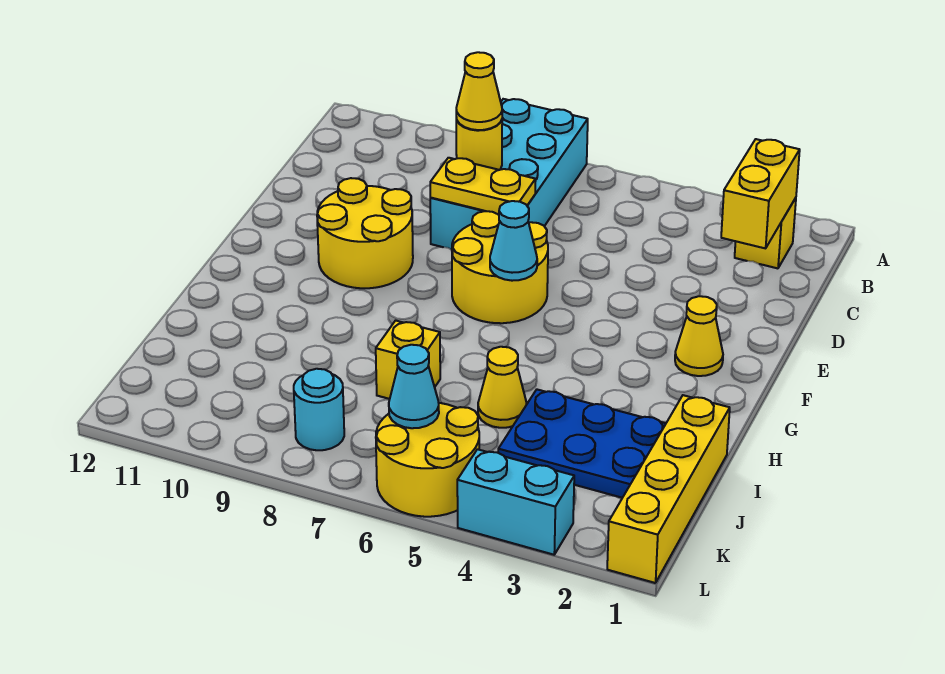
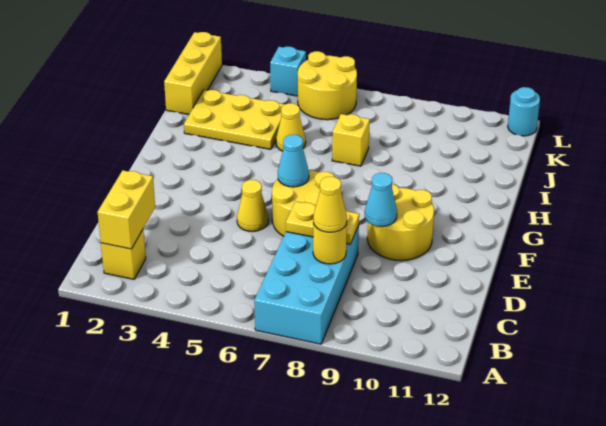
yellow 1x1 cone [675,296,723,376] -> yellow 1x1 cone moved to [237,180,268,232]
yellow 1x4 brick [607,395,730,583] -> yellow 1x3 brick [164,32,222,114]
blue 2x3 plate [498,390,666,498] -> yellow 2x3 plate [184,90,285,149]
cyan 1x1 cone [389,345,439,428] -> cyan 1x1 cone moved to [365,173,397,226]
cyan 1x1 round brick [294,369,344,450] -> cyan 1x1 round brick moved to [508,87,540,136]
cyan 1x2 brick [457,449,574,555] -> cyan 1x1 brick [270,47,306,96]

